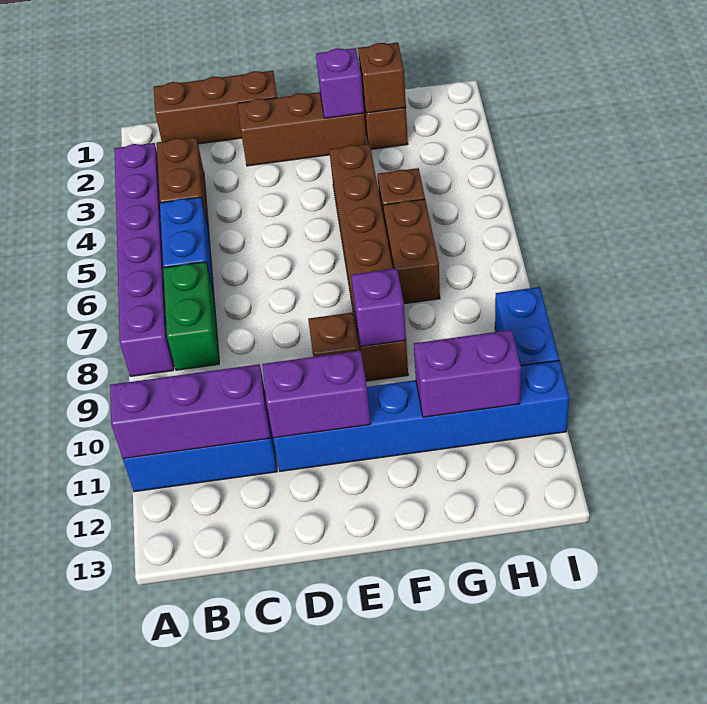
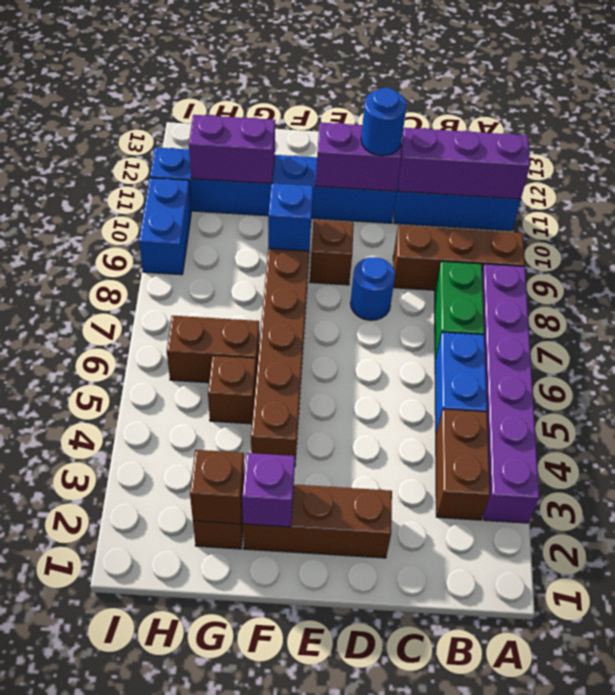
brown 1x3 brick [154,71,277,144] -> brown 1x3 brick moved to [393,225,525,290]
none -> blue 1x1 round brick [350,257,395,320]
none -> blue 1x1 round brick [361,88,407,156]
purple 1x1 brick [351,269,406,346] -> blue 1x1 brick [268,183,313,251]
brown 1x2 brick [383,199,440,304] -> brown 1x2 brick turned to [167,316,259,383]

